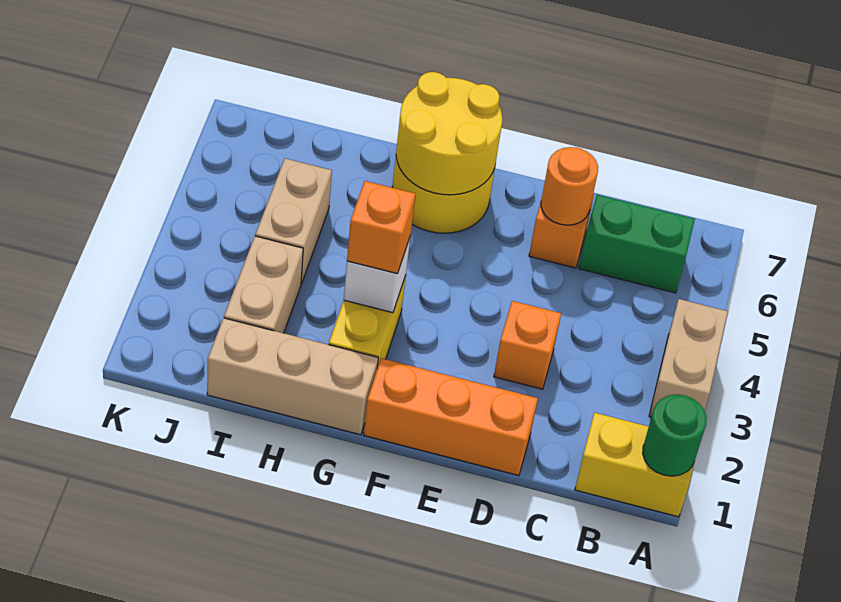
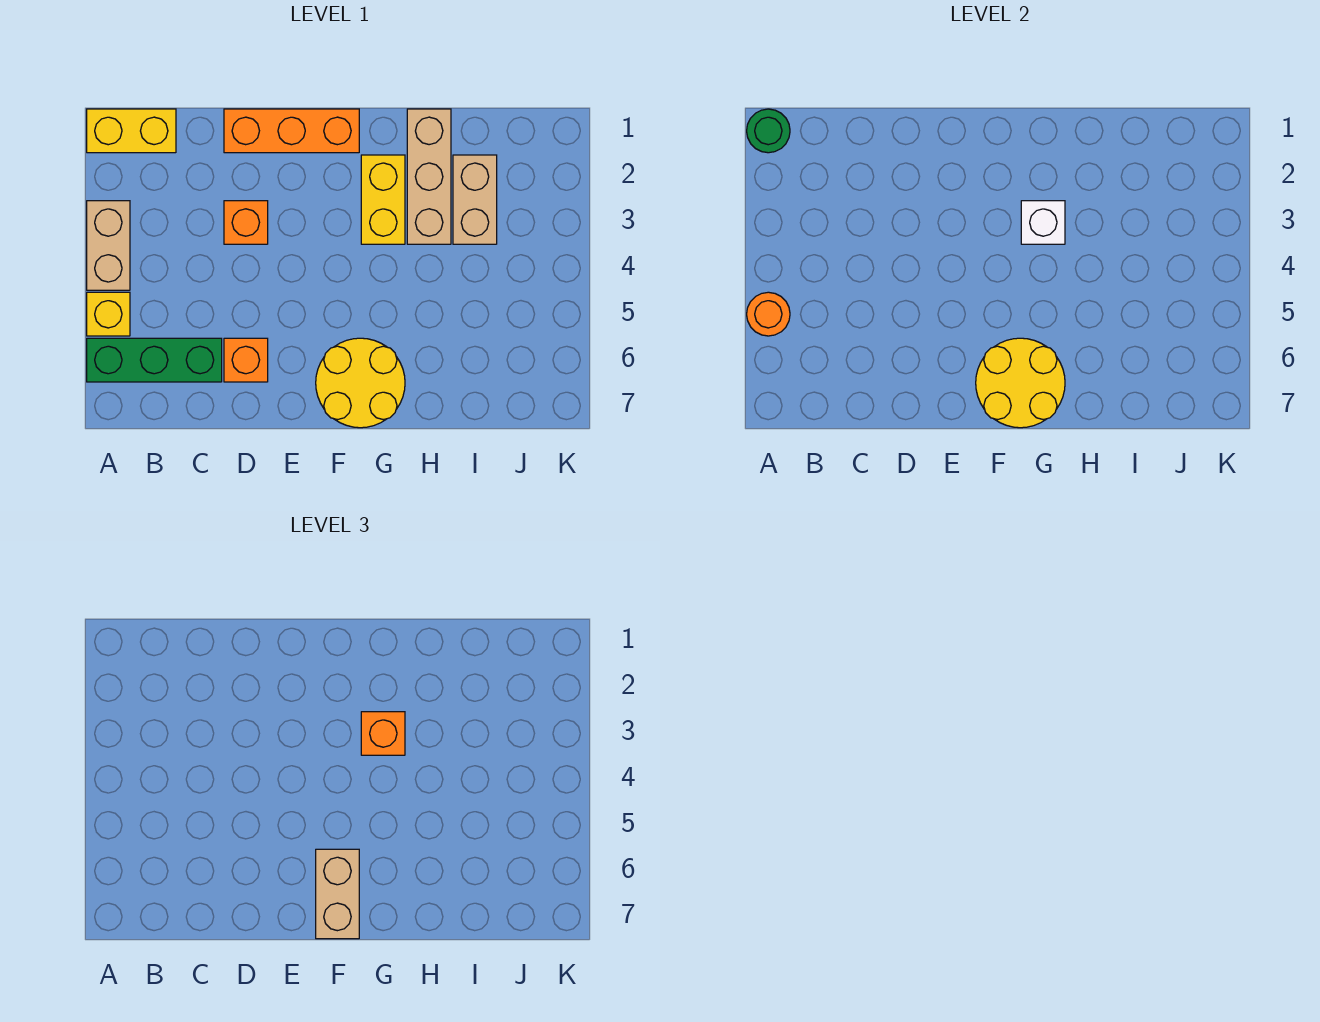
none -> yellow 1x1 brick [87,292,130,336]
green 1x2 brick [579,195,695,293] -> green 1x3 brick [87,338,222,382]
orange 1x1 round brick [541,147,598,225] -> orange 1x1 round brick moved to [747,292,790,336]
tan 1x3 brick [207,318,378,435] -> tan 1x3 brick turned to [407,109,451,244]
tan 1x2 brick [255,158,332,284] -> tan 1x2 brick moved to [316,849,359,939]

